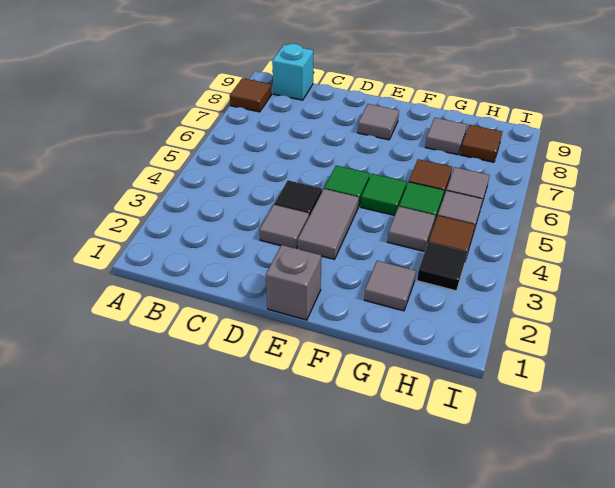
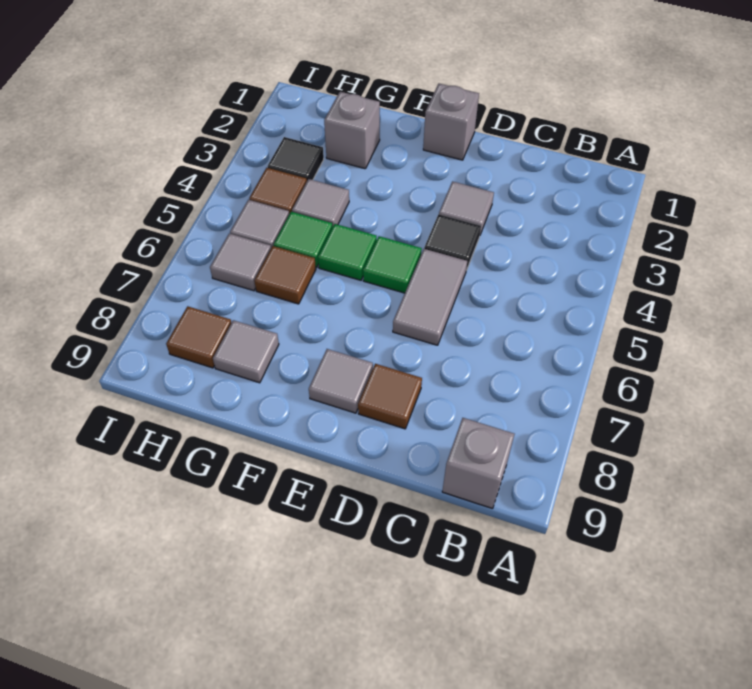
brown 1x1 tile [230,78,272,112] -> brown 1x1 tile moved to [358,364,422,429]
cyan 1x1 brick [272,44,313,100] -> grey 1x1 brick [442,418,514,509]
grey 1x2 tile [298,189,359,259] -> grey 1x2 tile moved to [393,249,467,345]
grey 1x1 tile [364,261,416,311] -> grey 1x1 brick [324,92,380,169]

